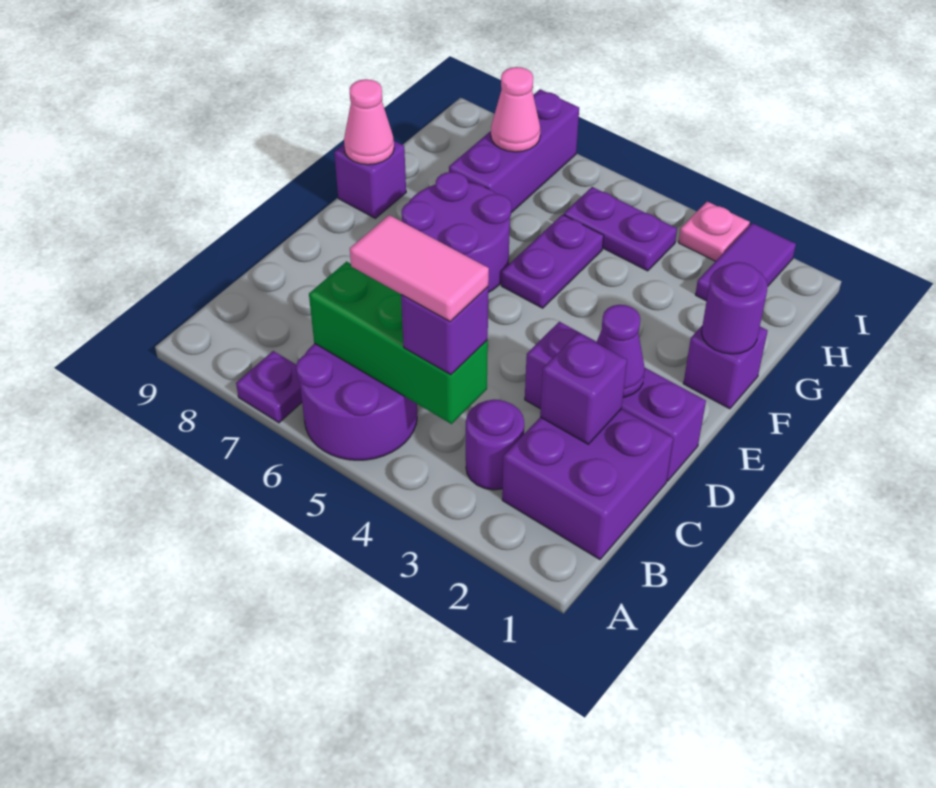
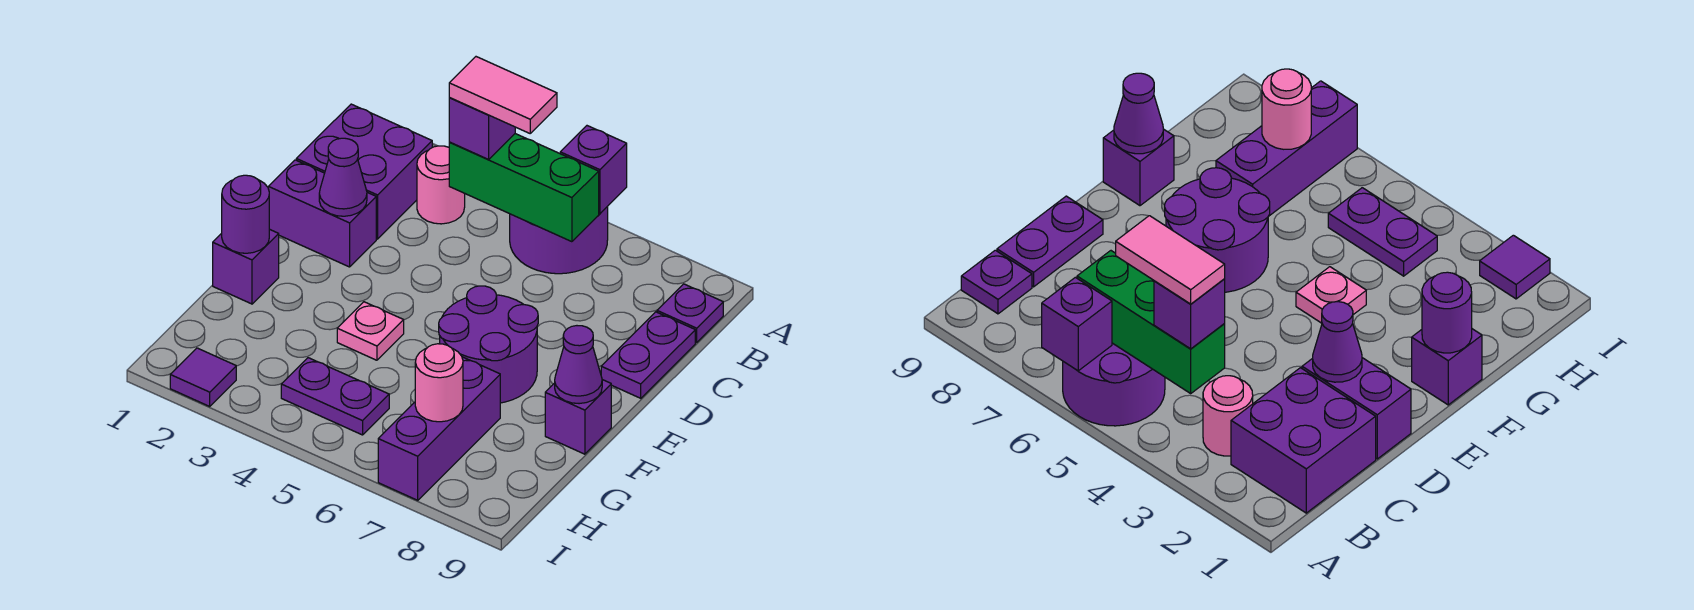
purple 1x1 plate [236,351,302,423] -> purple 1x1 plate moved to [657,284,723,342]
purple 1x1 round brick [466,399,524,490] -> pink 1x1 round brick [417,146,465,224]
purple 1x1 brick [540,333,627,444] -> purple 1x1 brick moved to [560,126,627,214]
purple 1x3 brick [525,322,706,481] -> purple 1x2 brick [268,160,376,267]
purple 1x2 plate [501,215,604,308] -> purple 1x2 plate moved to [601,312,695,398]
pink 1x1 cone [344,79,394,165] -> purple 1x1 cone [555,326,602,404]
purple 1x2 tile [695,223,796,301] -> purple 1x1 tile [170,348,236,406]
pink 1x1 cone [491,67,540,152] -> pink 1x1 round brick [415,344,463,422]
pink 1x1 plate [679,202,750,261] -> pink 1x1 plate moved to [337,302,404,360]

